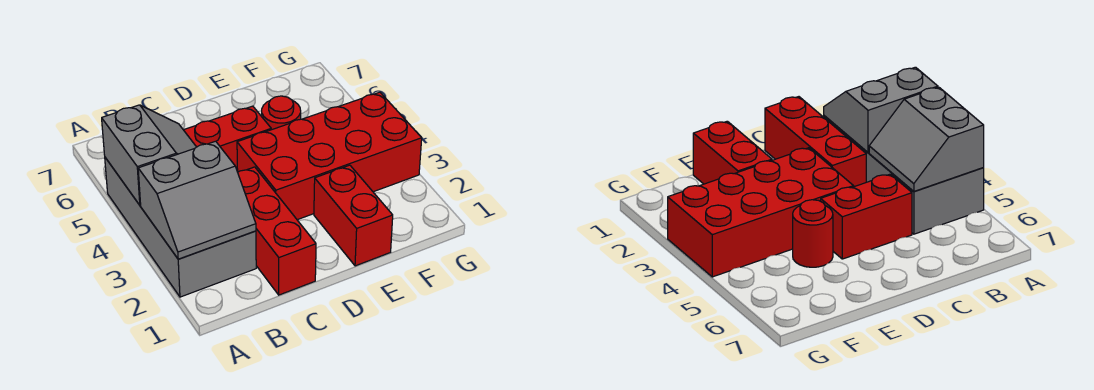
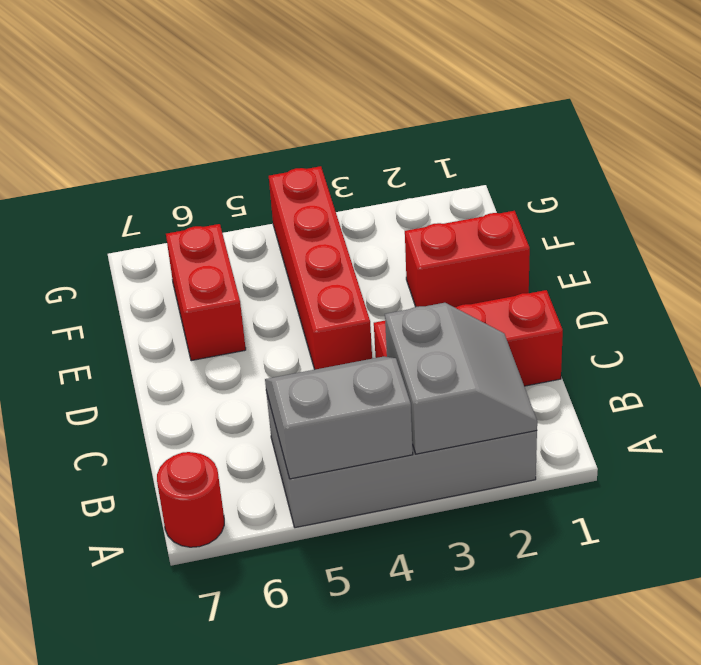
red 1x2 brick [184,106,271,172] -> red 1x2 brick moved to [166,224,246,361]
red 2x4 brick [237,92,422,220] -> red 1x4 brick [269,166,372,369]
red 1x1 round brick [262,96,301,130] -> red 1x1 round brick moved to [157,452,224,547]

